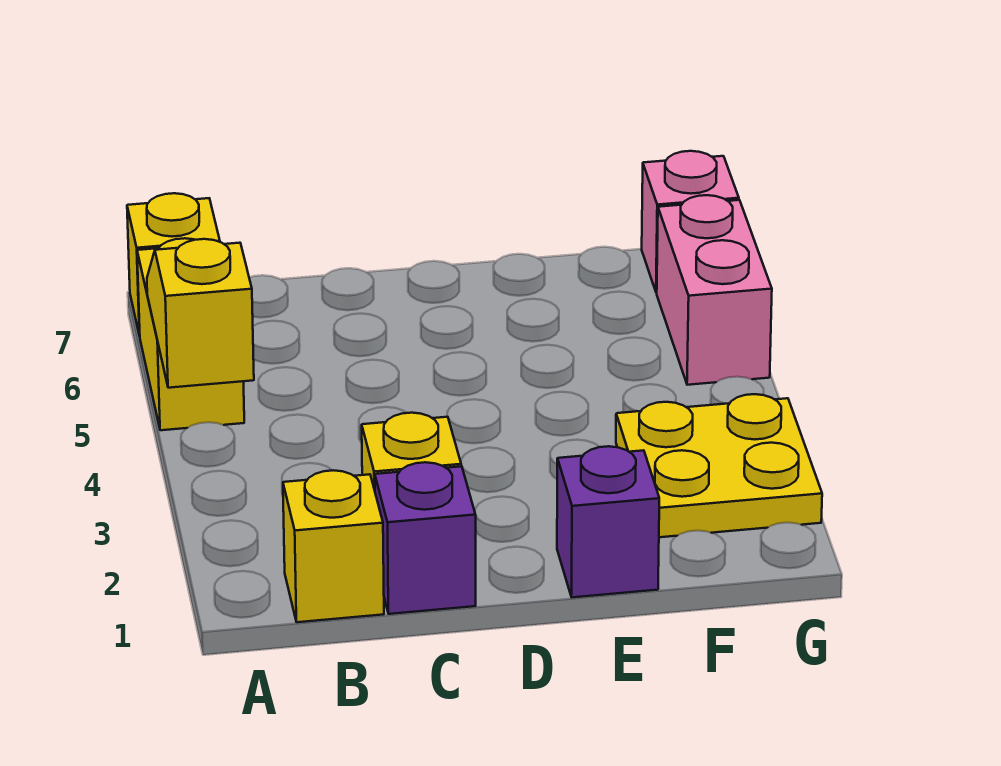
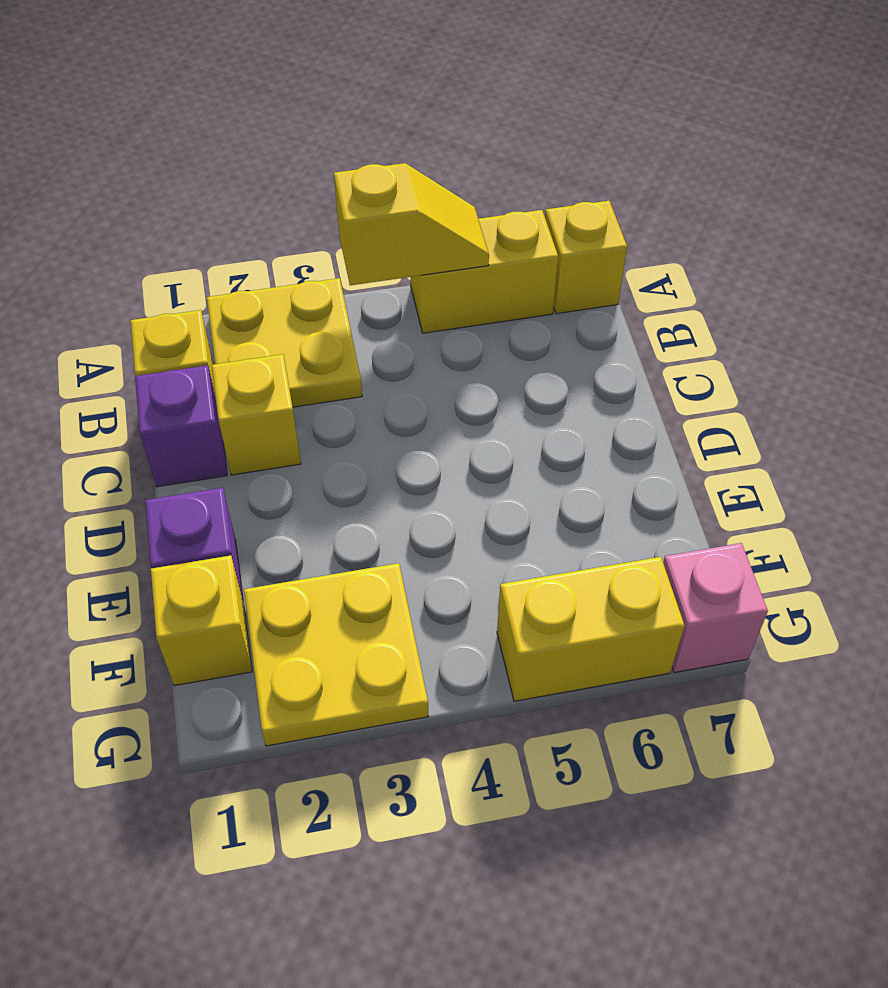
none -> yellow 2x2 plate [207,278,362,407]
none -> yellow 1x1 brick [151,556,252,686]
pink 1x2 brick [657,195,772,385] -> yellow 1x2 brick [497,557,685,701]

